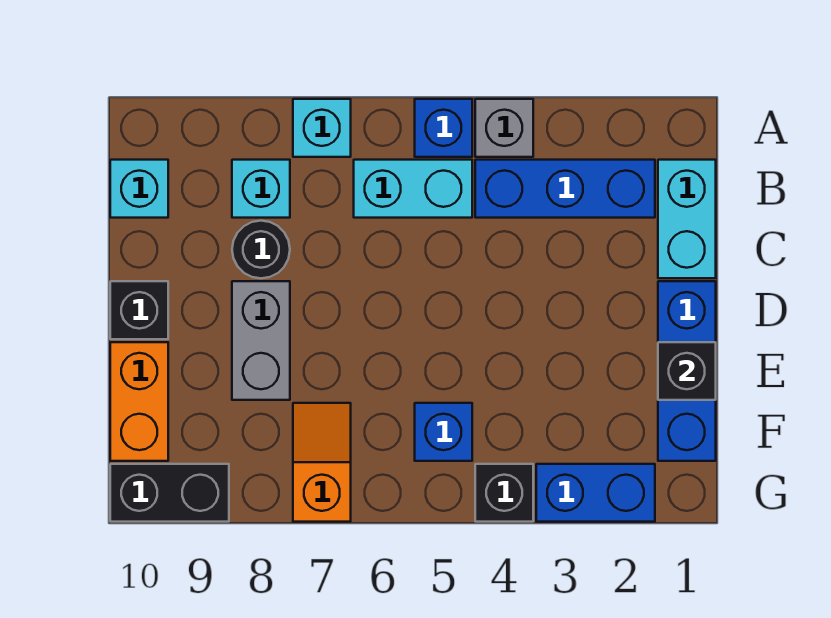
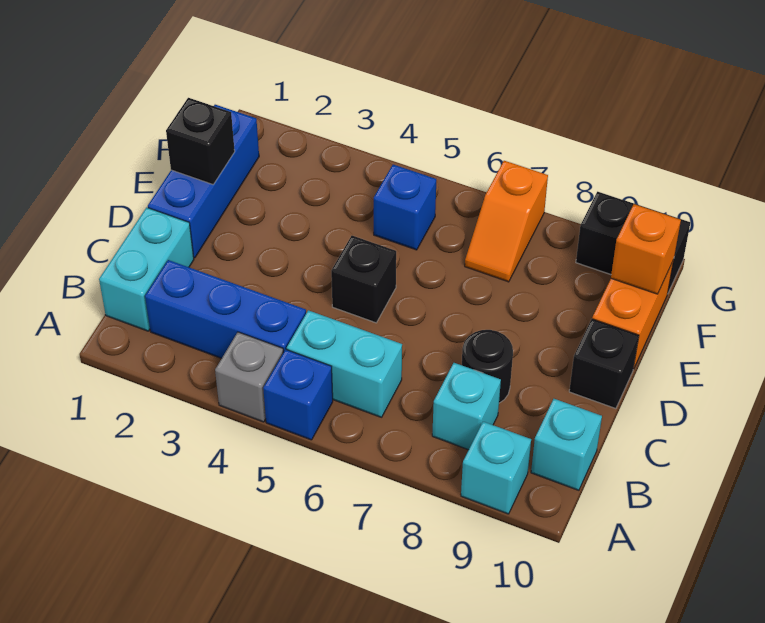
cyan 1x1 brick [293,99,351,157] -> cyan 1x1 brick moved to [461,422,531,514]
grey 1x2 brick [232,281,290,400] -> none
none -> orange 1x1 brick [611,204,681,294]
blue 1x2 brick [536,464,655,522] -> none
black 1x1 brick [475,464,533,522] -> black 1x1 brick moved to [331,236,396,323]

